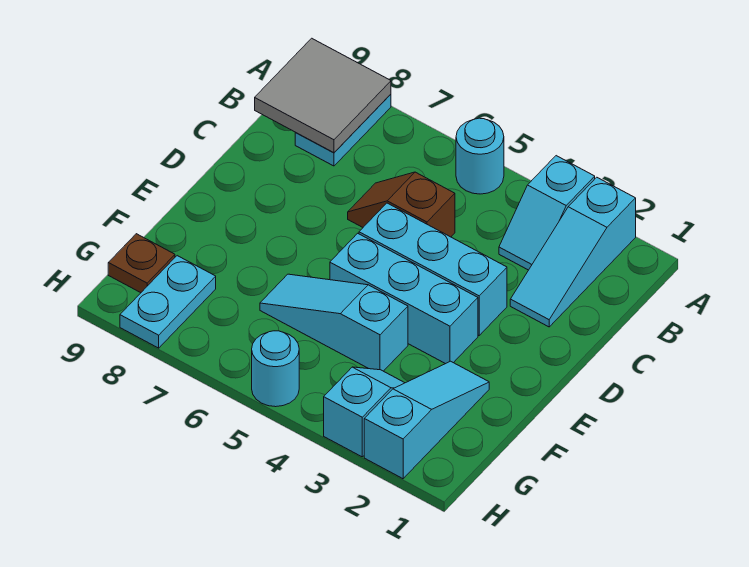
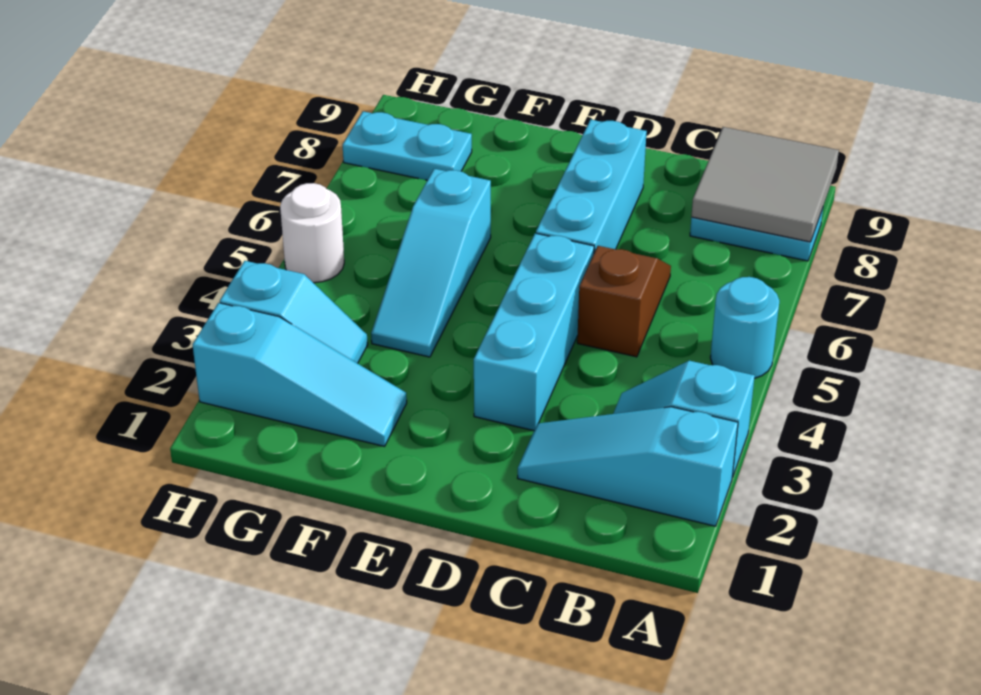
cyan 1x3 brick [330,233,478,364] -> cyan 1x3 brick moved to [536,120,647,253]
cyan 1x3 slope [260,274,408,371] -> cyan 1x3 slope turned to [371,169,491,357]
brown 1x1 plate [108,234,175,293] -> none
cyan 1x1 round brick [252,331,299,407] -> white 1x1 round brick [280,183,344,283]

